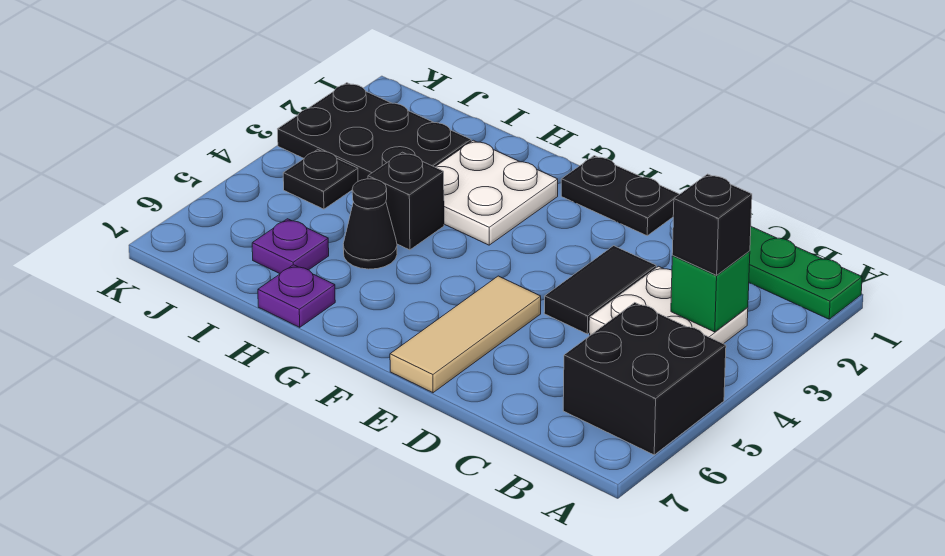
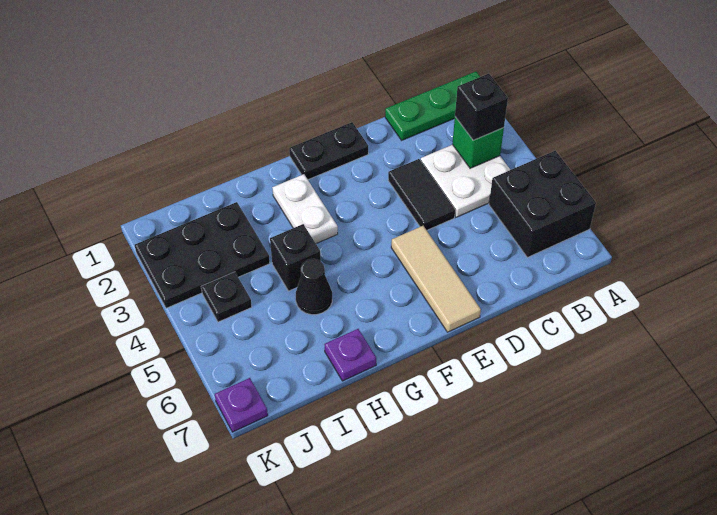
white 2x2 plate [435,140,558,245] -> white 1x2 plate [272,174,338,244]
purple 1x1 plate [252,219,329,274] -> purple 1x1 plate moved to [215,378,268,432]

